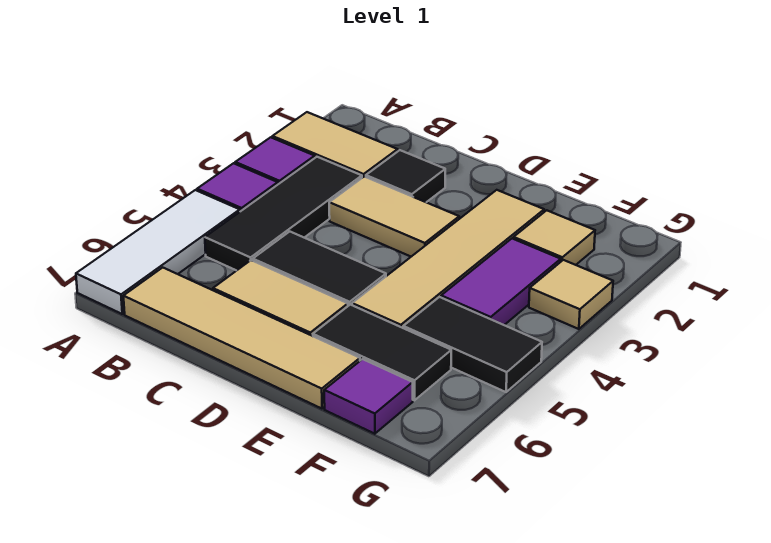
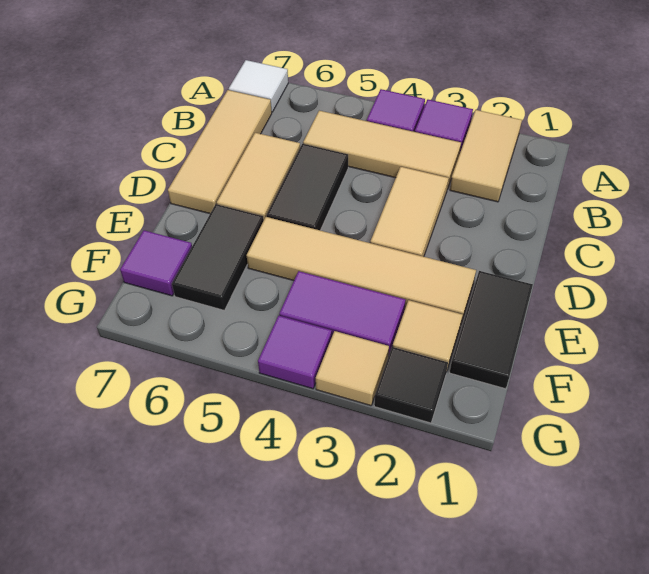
white 1x3 tile [76,190,240,314] -> white 1x1 tile [229,60,288,112]
black 1x3 tile [205,157,362,271] -> tan 1x3 tile [303,111,461,189]
tan 1x4 tile [123,268,360,409] -> tan 1x3 tile [168,90,272,214]
black 1x1 tile [366,150,445,202] -> black 1x1 tile moved to [374,347,448,423]
black 1x2 tile [403,297,542,392] -> black 1x2 tile moved to [450,271,533,389]
none -> purple 1x1 tile [258,316,332,389]

